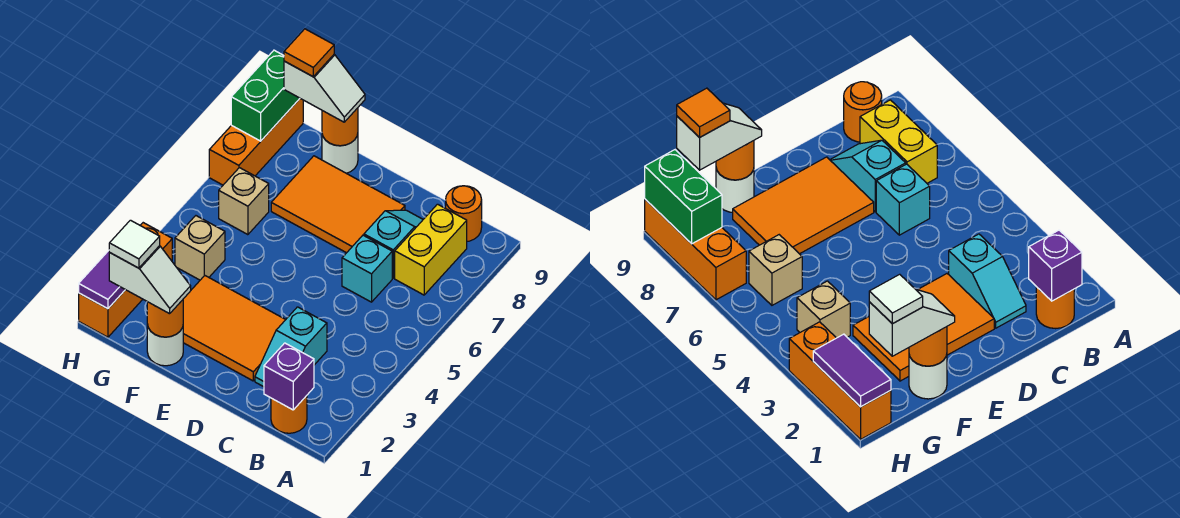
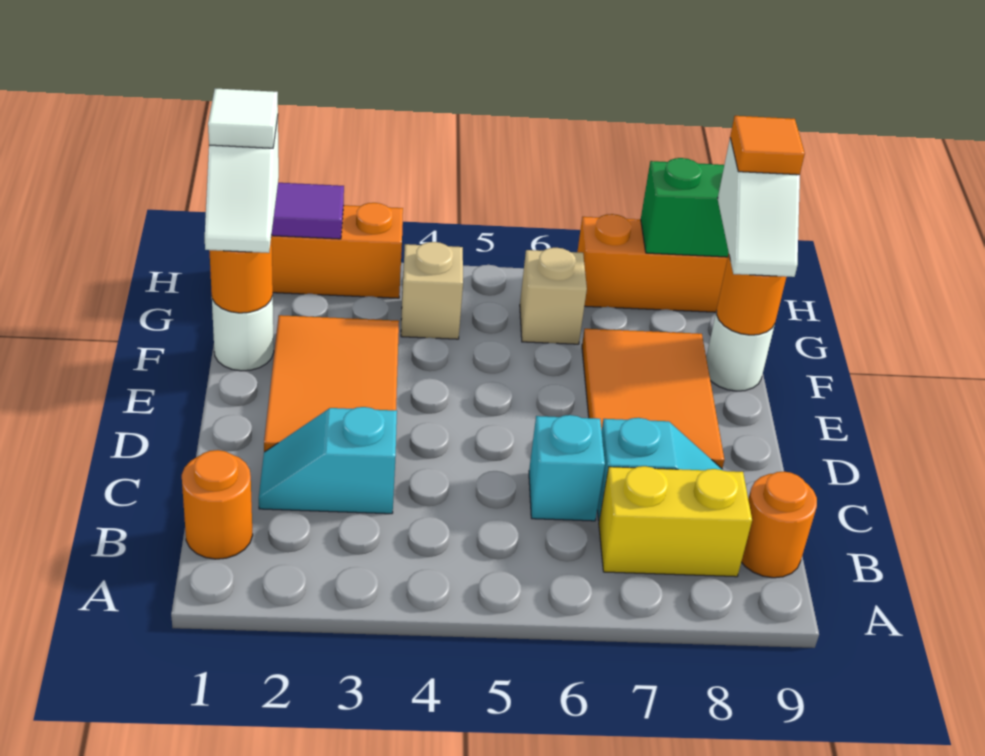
purple 1x1 brick [264,343,314,410] -> none

